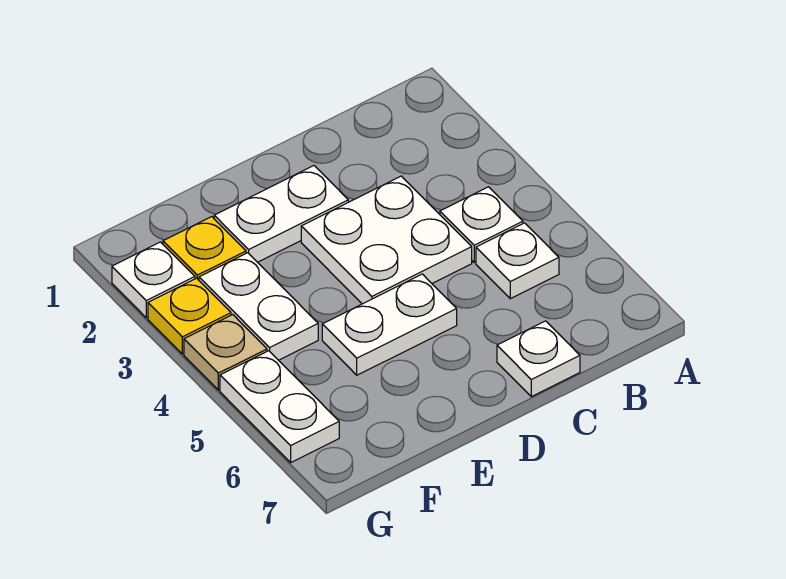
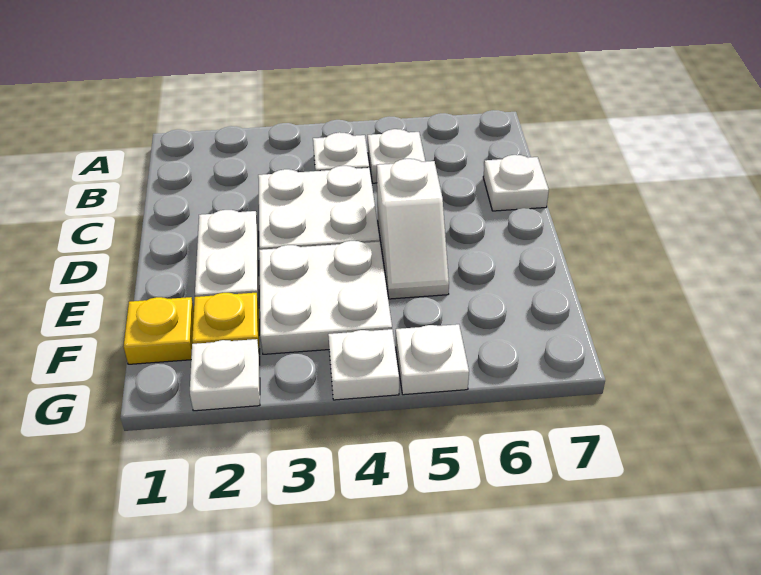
white 1x2 plate [322,274,457,375] -> white 1x2 slope [377,159,449,299]
white 1x2 plate [199,253,318,360] -> white 2x2 plate [259,241,392,354]
yellow 1x1 plate [148,278,231,354] -> yellow 1x1 plate moved to [124,297,194,364]
tan 1x1 plate [184,315,267,390] -> white 1x1 plate [328,329,399,400]
white 1x2 plate [220,351,339,462] -> white 1x1 plate [396,324,469,395]

